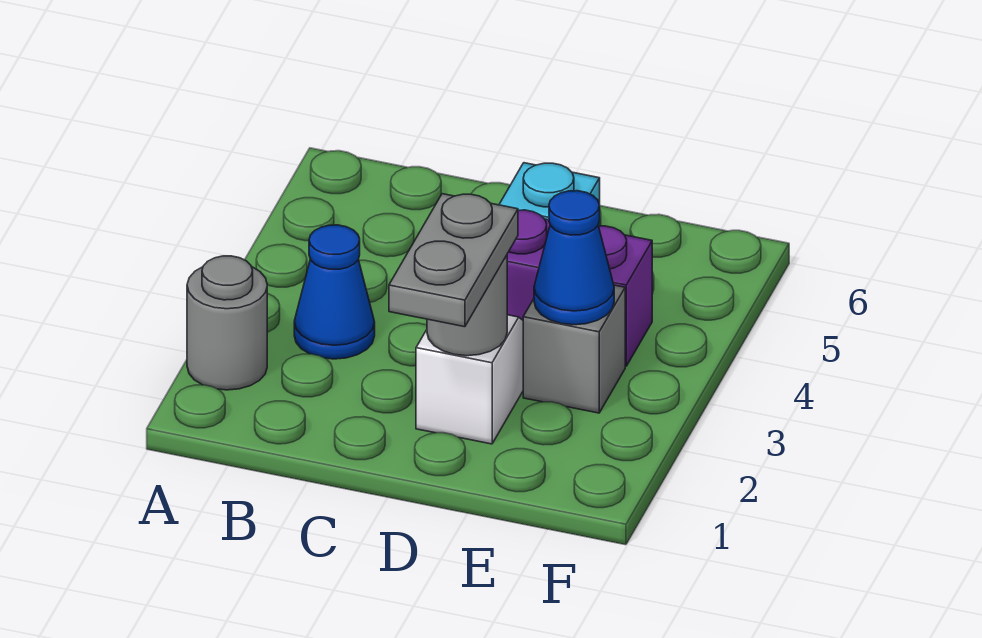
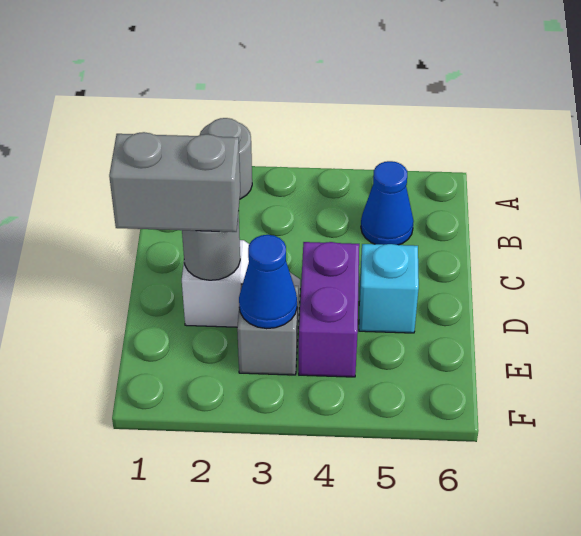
blue 1x1 cone [294,225,375,359] -> blue 1x1 cone moved to [361,161,414,245]
grey 1x2 plate [389,194,518,327] -> grey 1x2 brick [109,132,240,232]

